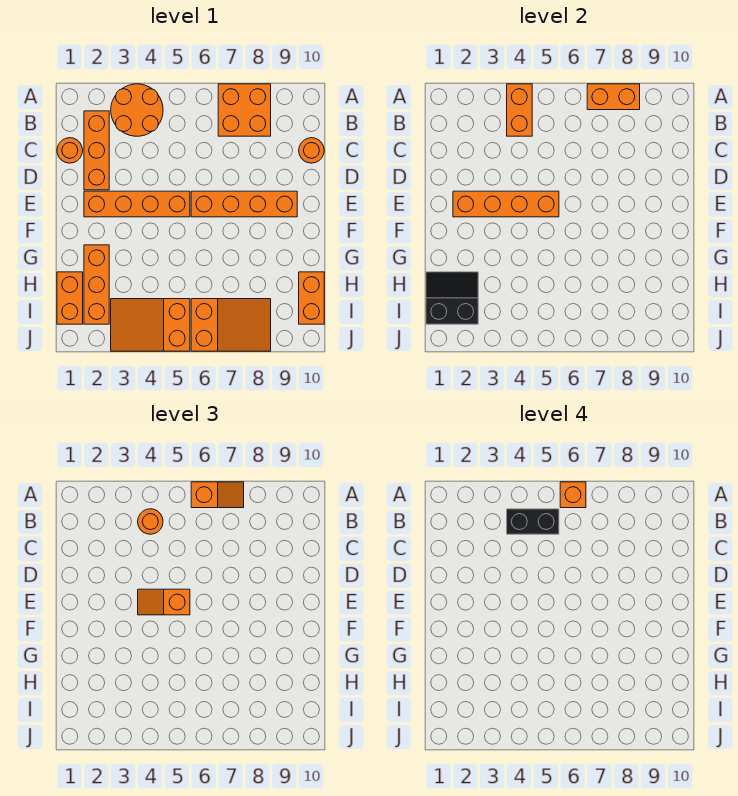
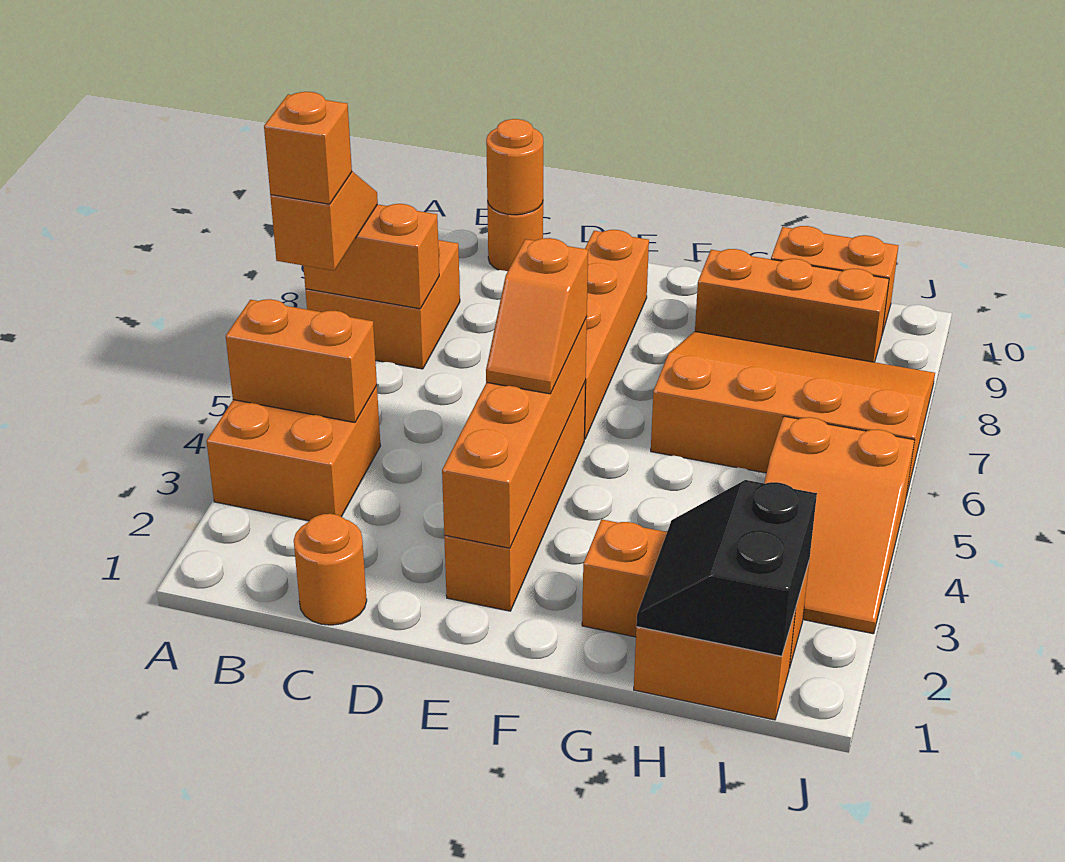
orange 2x2 round brick [111,84,163,136] -> orange 2x2 brick [206,386,380,521]
orange 1x2 brick [587,84,640,110] -> orange 1x2 brick turned to [303,204,439,309]
orange 1x3 brick [84,111,109,190] -> orange 1x3 brick moved to [695,249,889,362]
orange 1x1 round brick [138,509,163,534] -> orange 1x1 round brick moved to [486,119,543,215]
black 1x2 brick [507,509,559,534] -> none
orange 2x3 slope [191,299,271,351] -> orange 3x4 slope [651,331,935,497]

